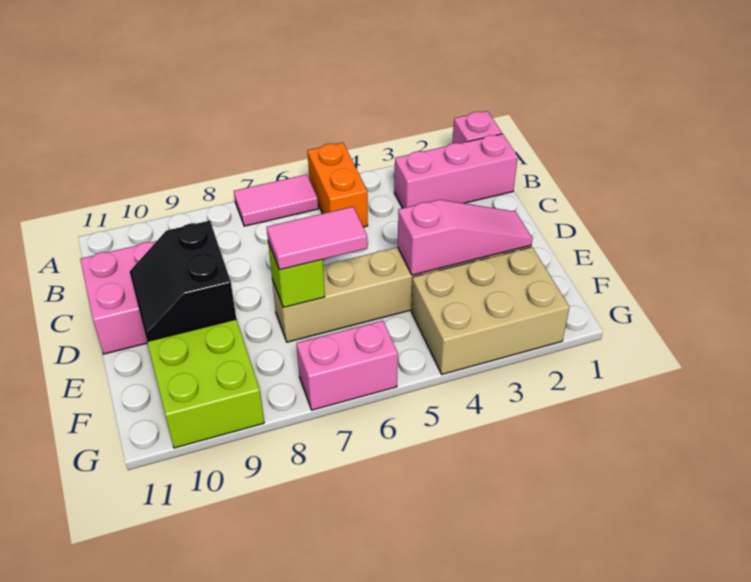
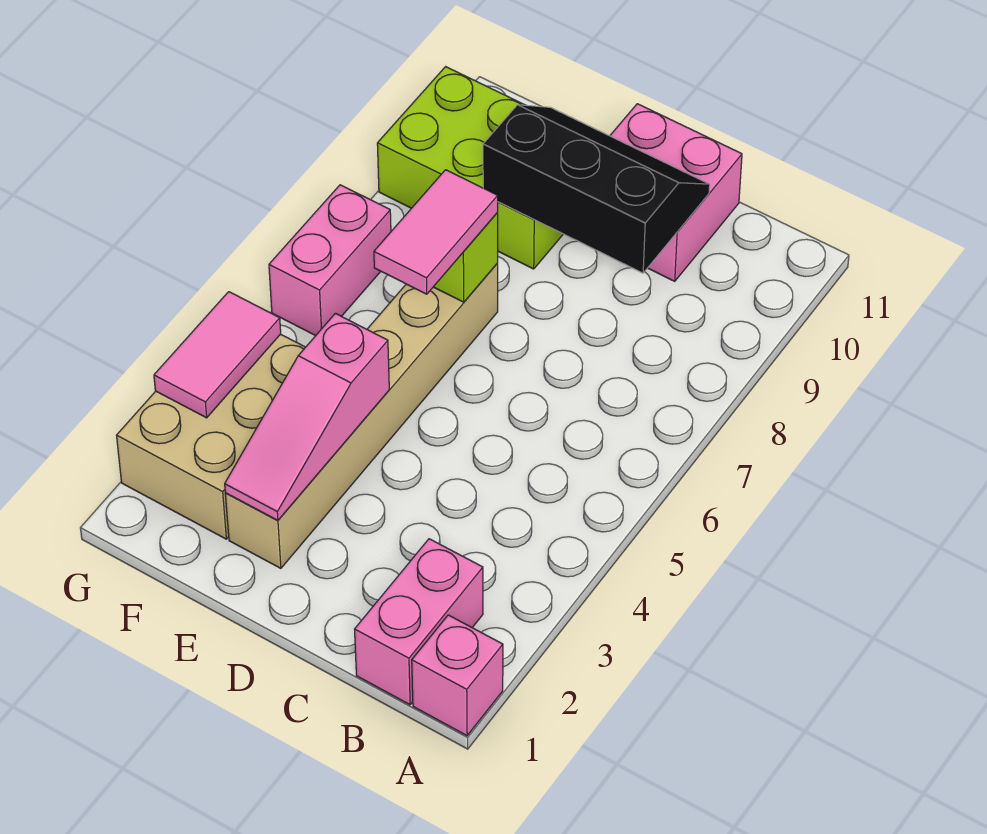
orange 1x2 brick [307,142,368,227] -> none
pink 1x2 tile [234,174,318,226] -> pink 1x2 tile moved to [154,292,281,418]
pink 1x3 brick [394,134,518,208] -> pink 1x2 brick [355,539,483,705]
black 2x2 slope [130,221,236,342] -> black 2x3 slope [483,105,710,273]

